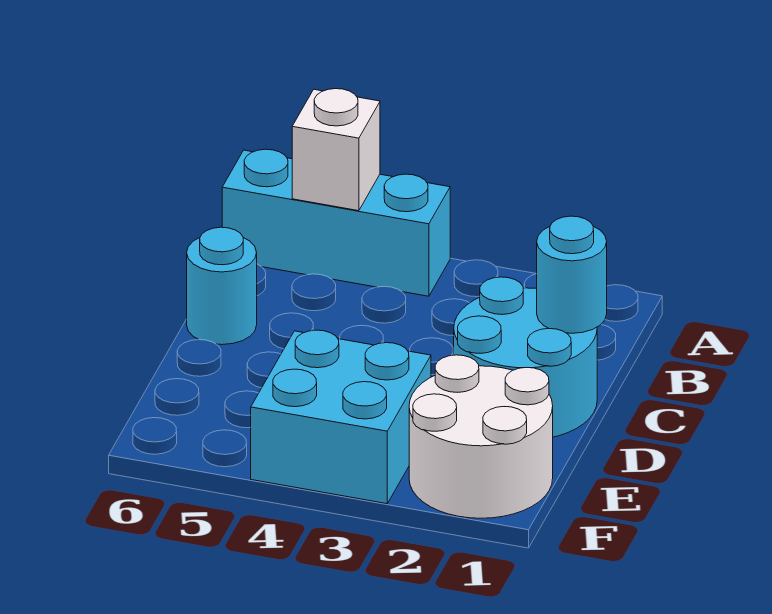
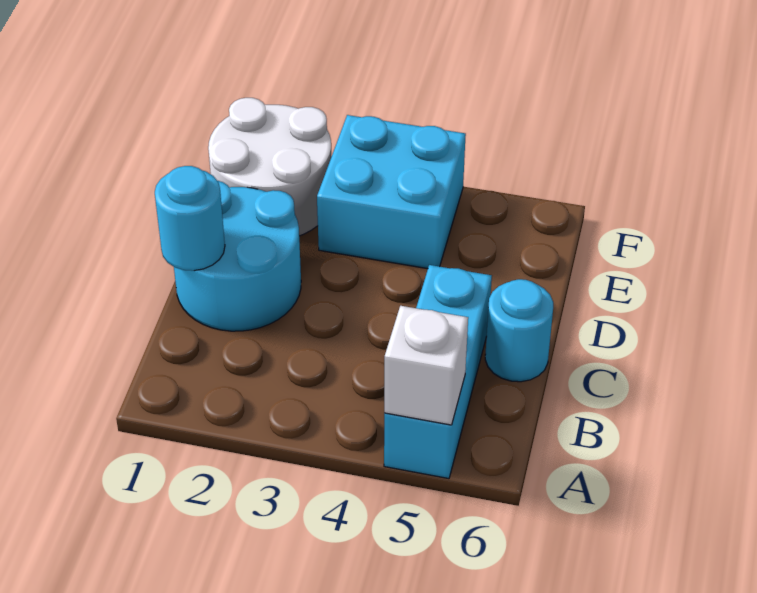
cyan 1x3 brick [222,149,450,296] -> cyan 1x3 brick turned to [384,265,492,479]

